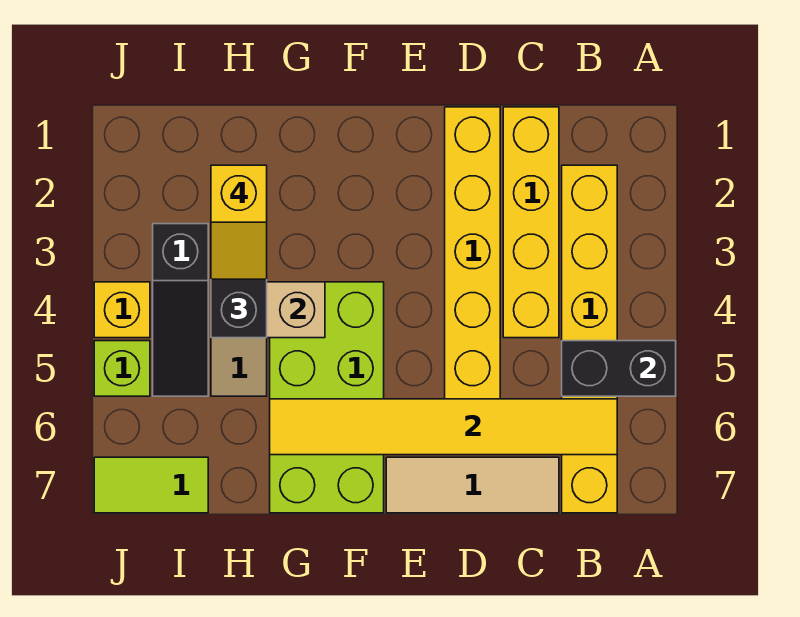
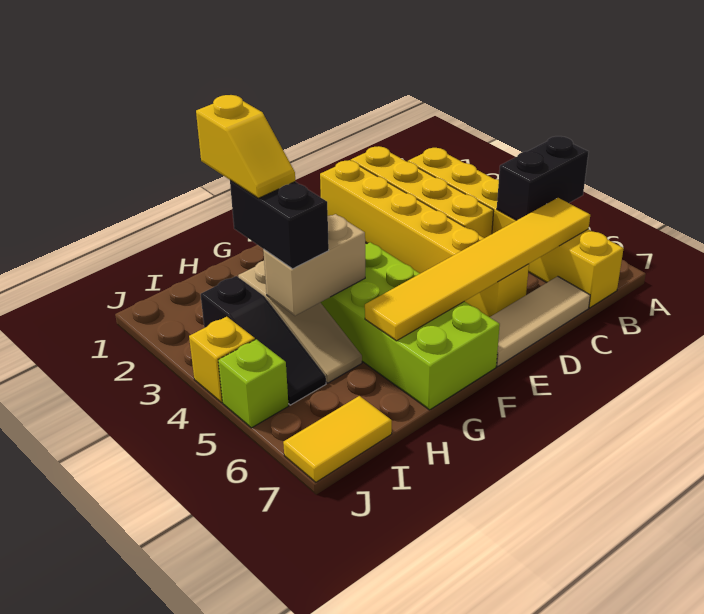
lime 1x2 tile [94,457,208,513] -> yellow 1x2 tile [283,396,392,482]

